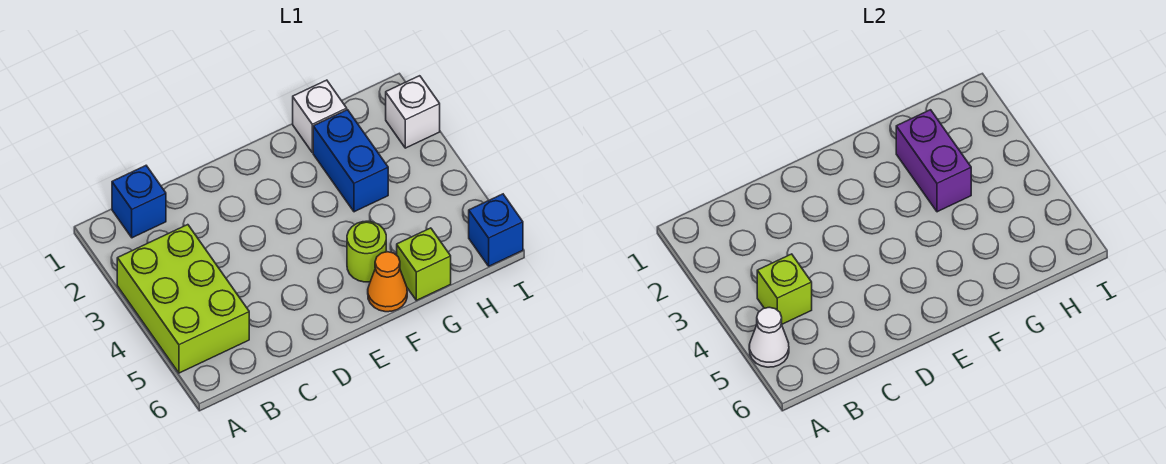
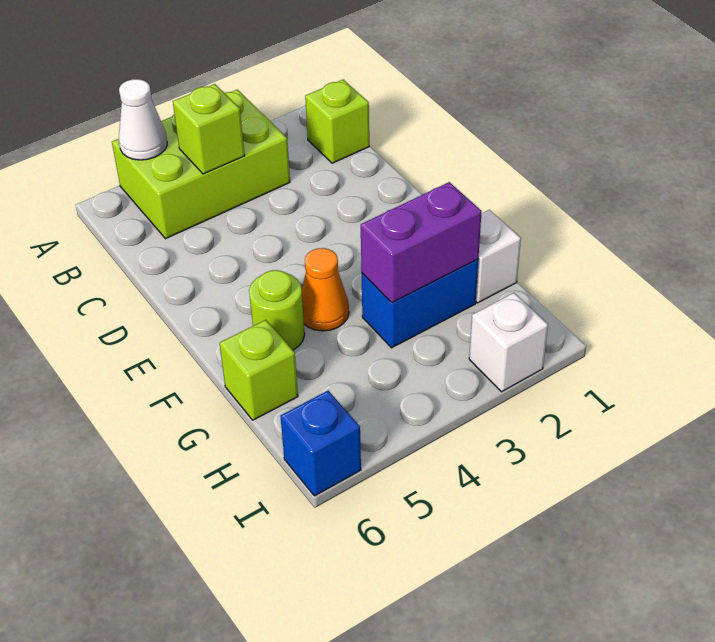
blue 1x1 brick [112,166,166,238] -> lime 1x1 brick [305,80,369,163]
orange 1x1 cone [368,252,407,312] -> orange 1x1 cone moved to [302,248,349,331]

